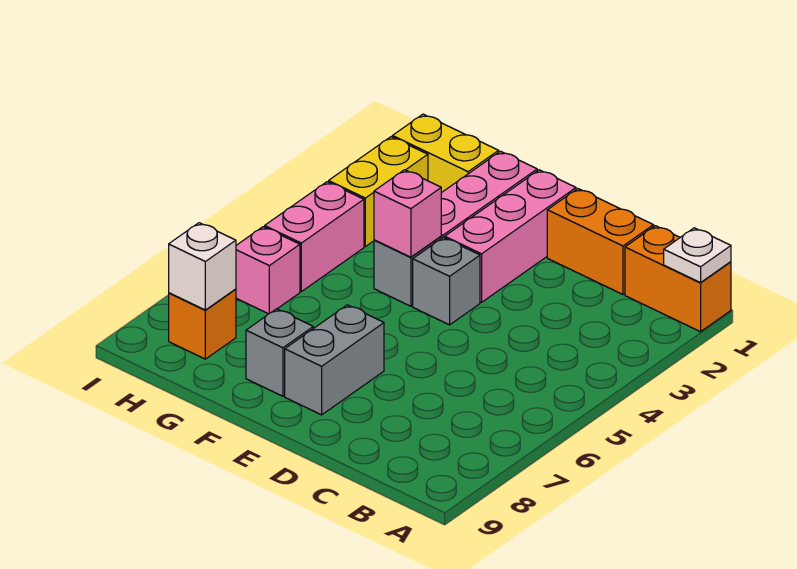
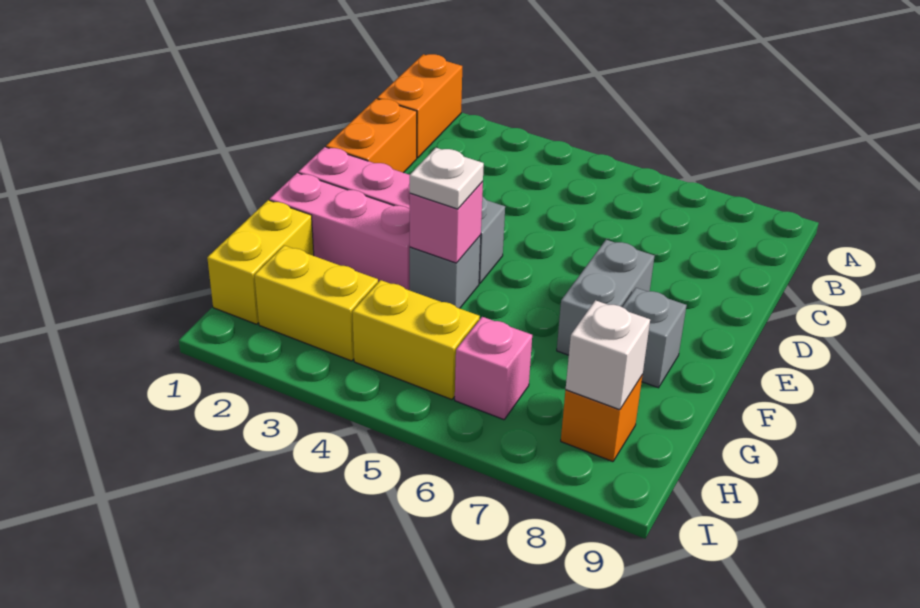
white 1x1 plate [664,228,731,283] -> white 1x1 plate moved to [410,148,484,209]
grey 1x2 brick [285,305,384,415] -> grey 1x2 brick turned to [557,240,654,355]
pink 1x2 brick [265,182,364,291] -> yellow 1x2 brick [352,280,480,400]

